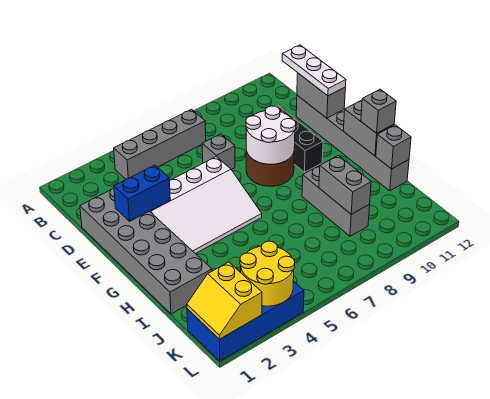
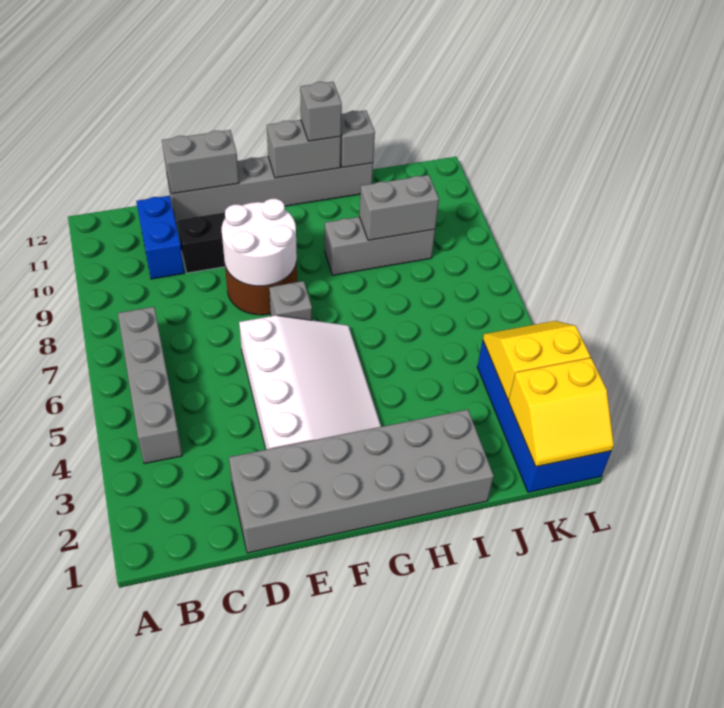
white 1x3 plate [282,45,346,96] -> none
grey 1x1 brick [202,134,235,170] -> grey 1x1 brick moved to [269,281,312,320]
blue 1x2 brick [114,165,170,221] -> blue 1x2 brick moved to [136,196,185,279]
yellow 2x2 round brick [240,241,295,306] -> yellow 2x2 slope [483,321,590,399]

